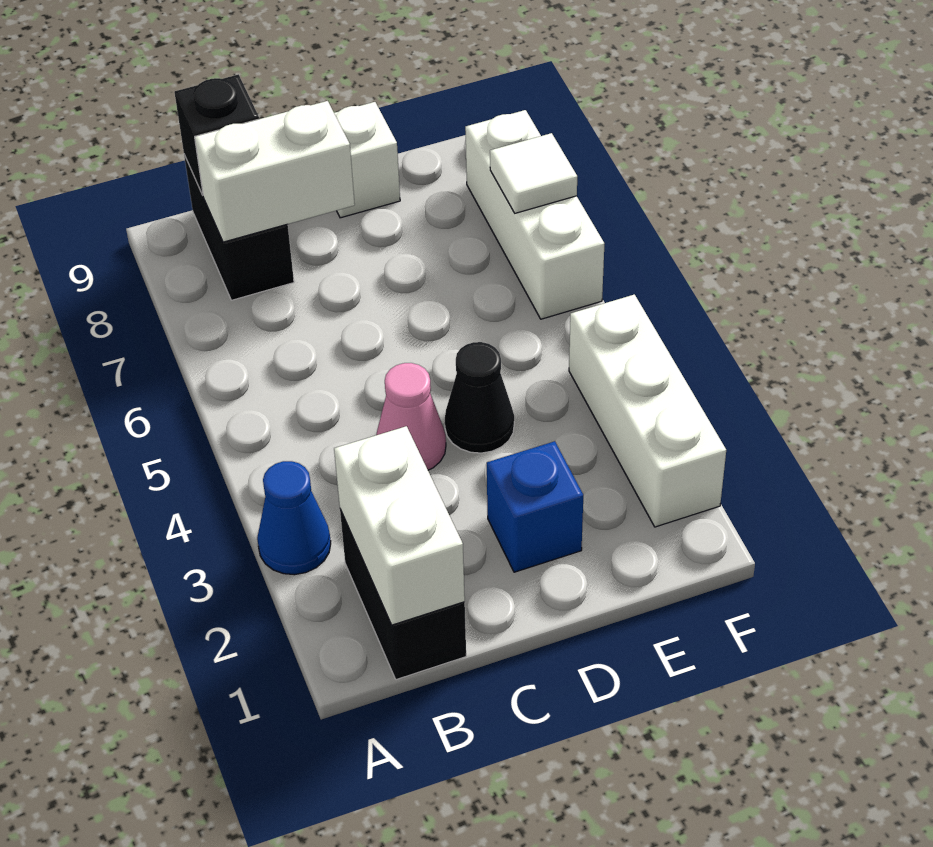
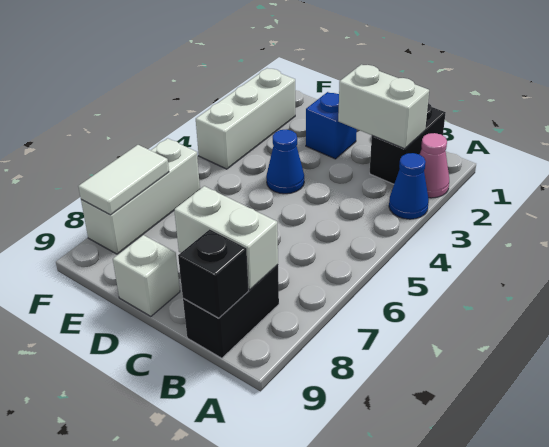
white 1x2 brick [334,426,465,625] -> white 1x2 brick turned to [338,64,429,149]
pink 1x1 cone [376,363,446,470] -> pink 1x1 cone moved to [420,133,449,198]
black 1x1 cone [445,342,514,453] -> blue 1x1 cone [266,130,304,194]
white 1x1 tile [490,133,577,213] -> white 1x2 tile [78,145,169,215]

